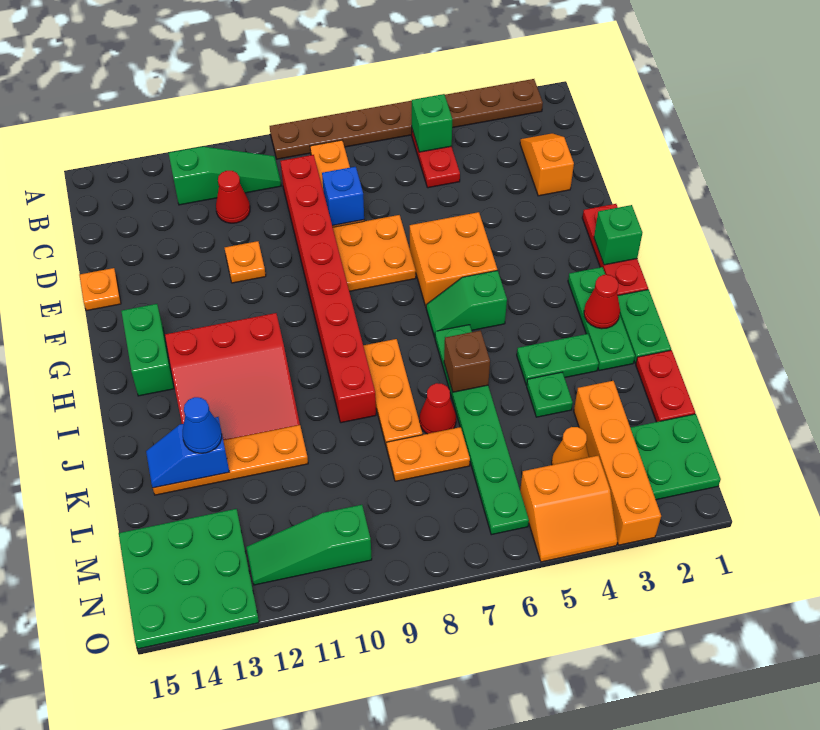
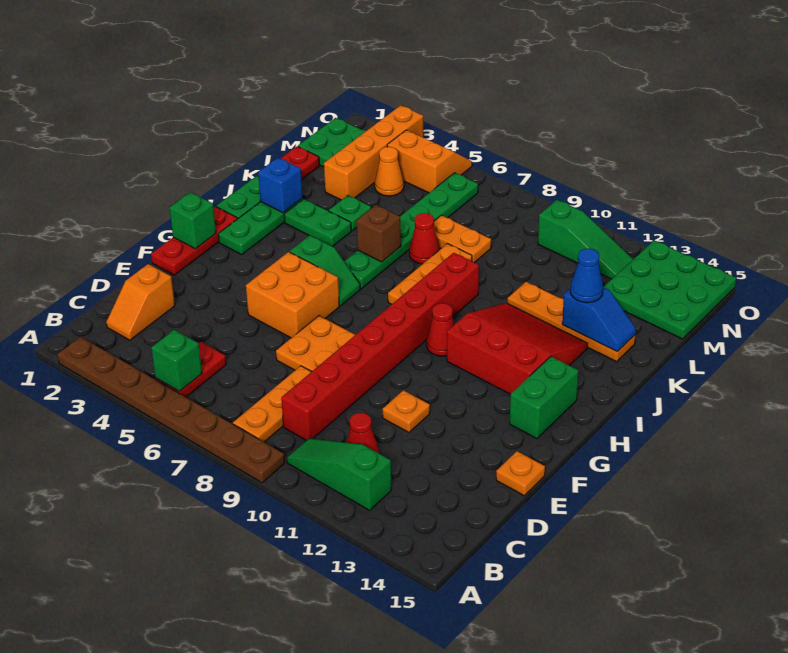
blue 1x1 brick [322,167,364,226] -> blue 1x1 brick moved to [258,158,303,213]
red 1x1 cone [584,275,620,329] -> red 1x1 cone moved to [426,303,454,356]

